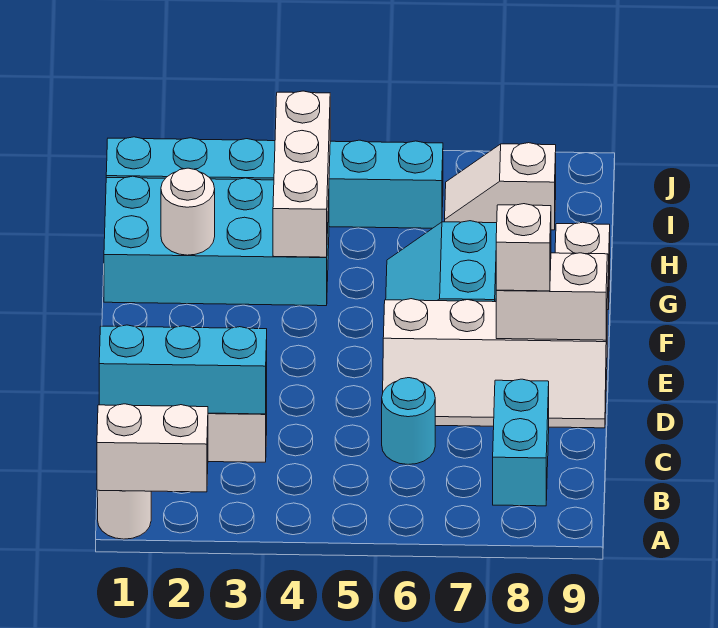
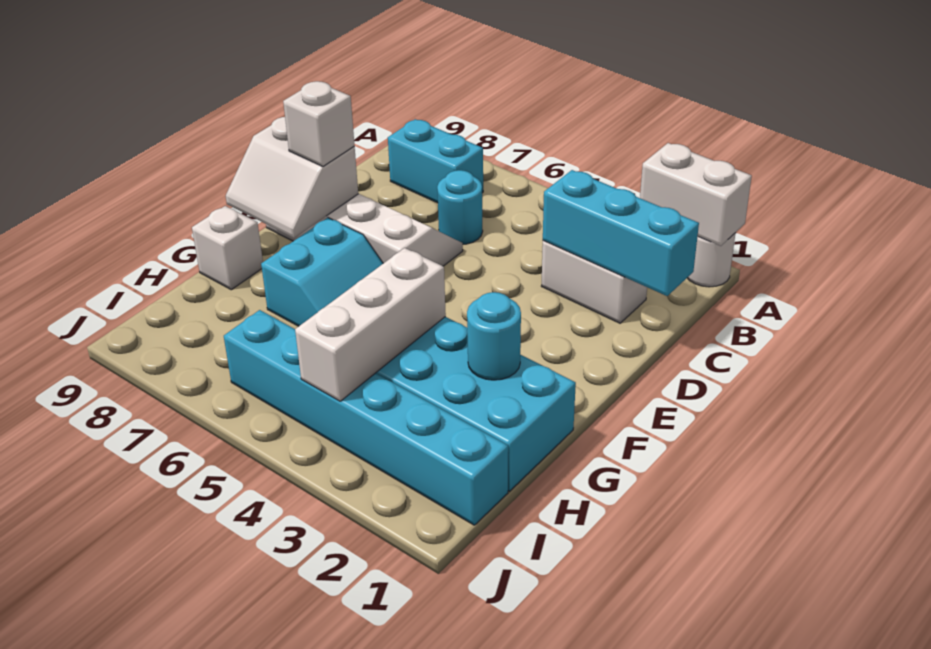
cyan 1x2 brick [493,379,549,506] -> cyan 1x2 brick turned to [388,119,483,203]
white 1x1 round brick [161,168,215,255] -> cyan 1x1 round brick [467,292,521,380]
white 1x2 slope [445,143,556,230] -> none

